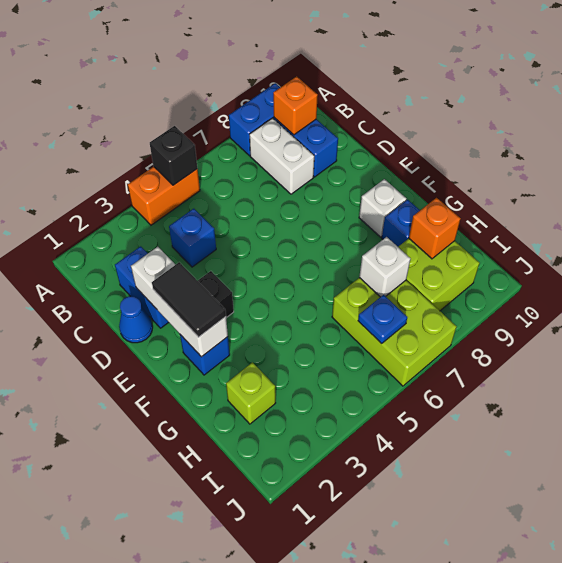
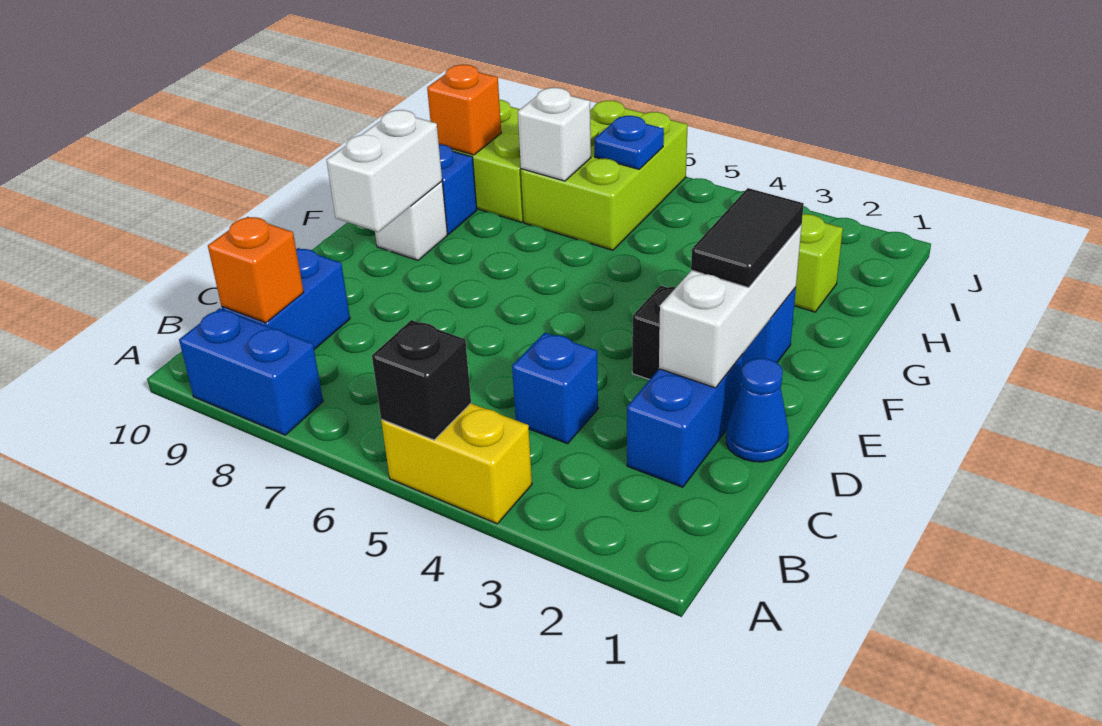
orange 1x2 brick [128,167,200,225] -> yellow 1x2 brick [381,403,532,524]
white 1x2 brick [250,118,314,194] -> white 1x2 brick moved to [327,110,442,232]

